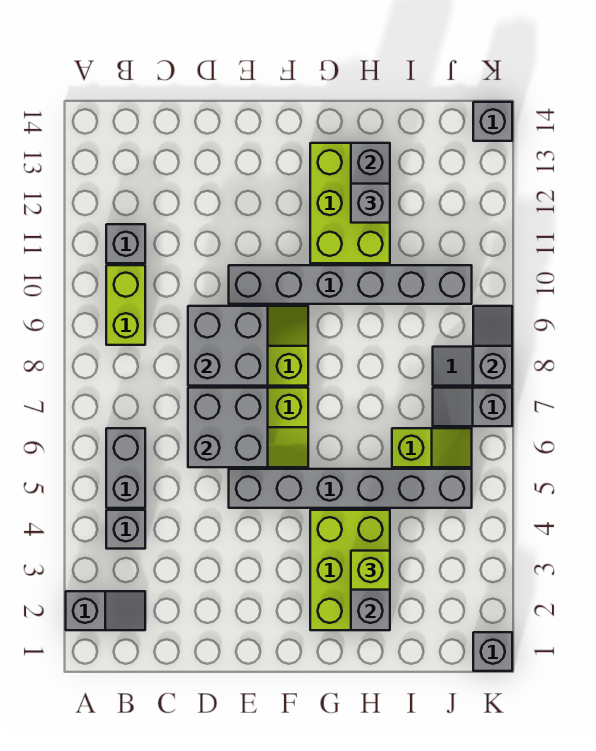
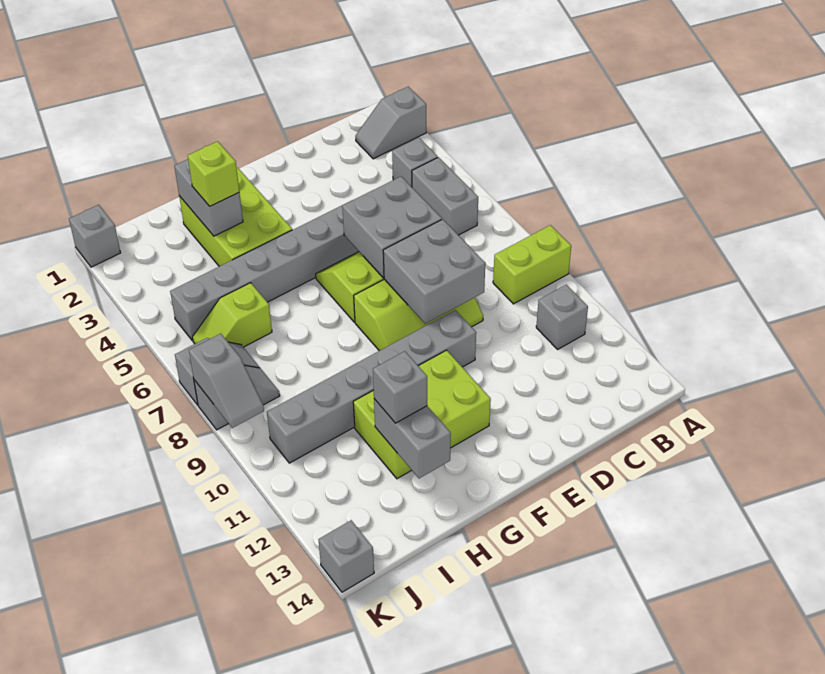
lime 1x2 brick [106,265,145,345] -> lime 1x2 brick turned to [493,225,571,304]
lime 2x3 brick [310,143,390,263] -> lime 2x3 brick turned to [353,350,491,479]

